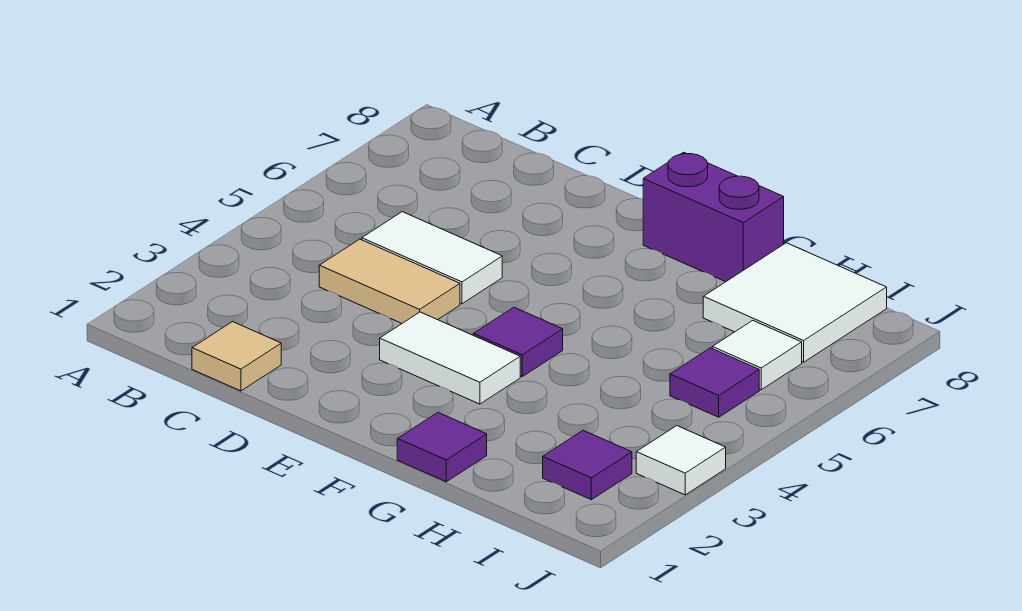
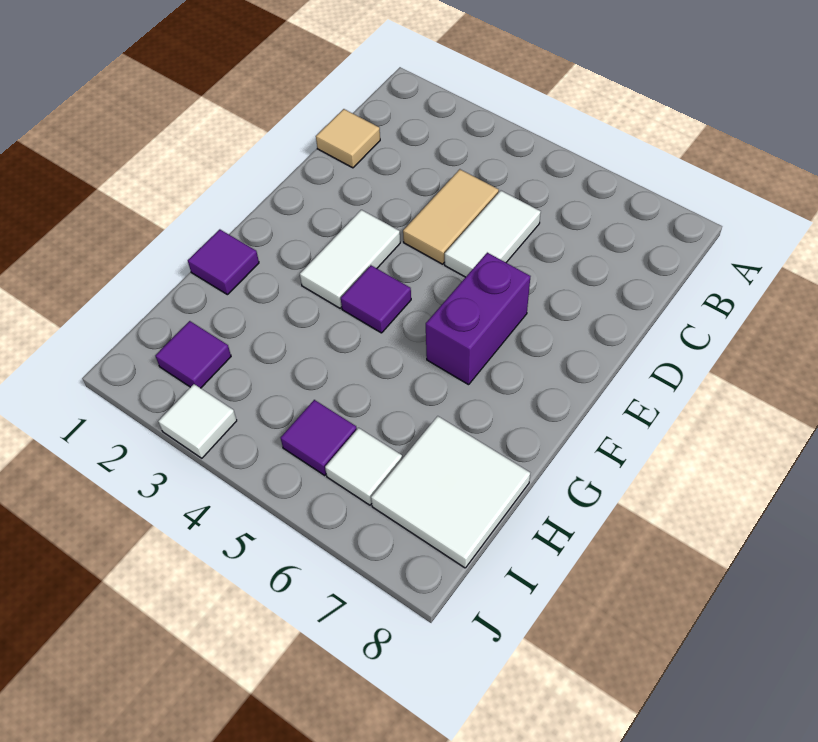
purple 1x2 brick [643,152,784,282] -> purple 1x2 brick moved to [426,253,531,385]

